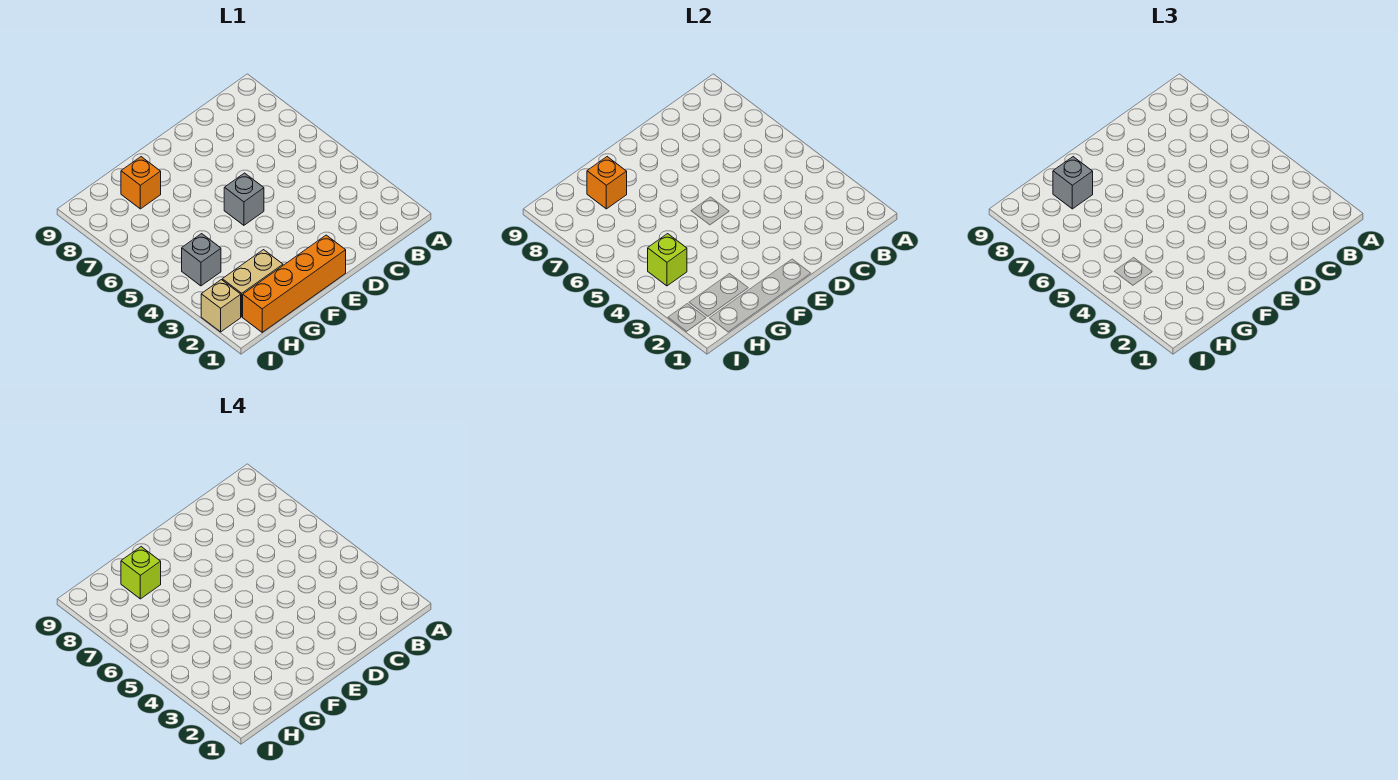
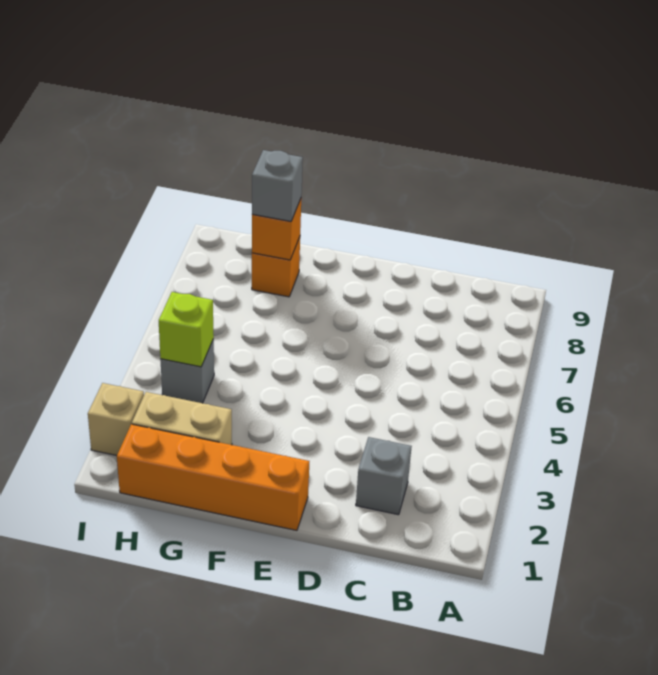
grey 1x1 brick [224,173,264,225] -> grey 1x1 brick moved to [356,437,412,515]
lime 1x1 brick [121,547,161,599] -> none

